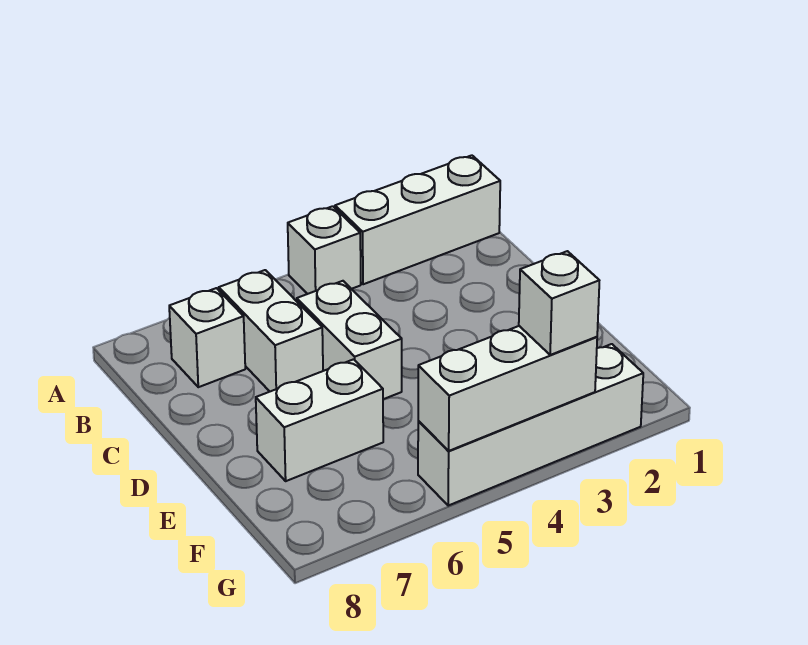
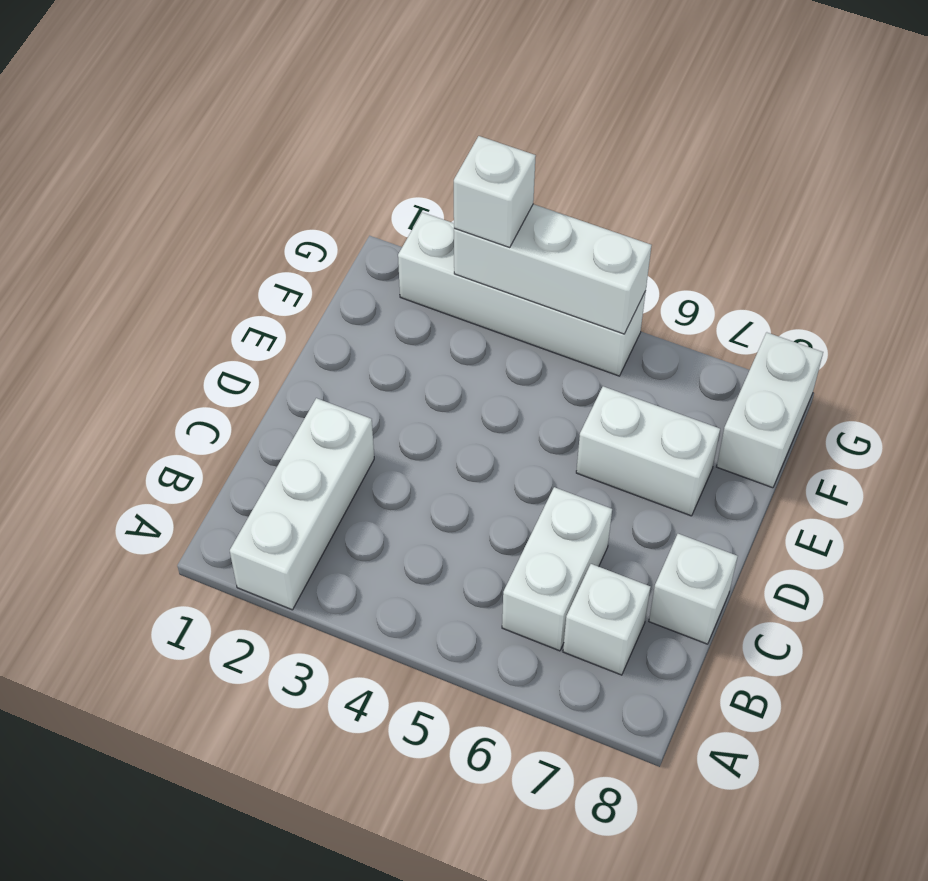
white 1x3 brick [335,155,500,284] -> white 1x3 brick turned to [230,398,374,610]
white 1x1 brick [288,206,361,294] -> white 1x1 brick moved to [649,534,738,644]
white 1x2 brick [297,281,402,399] -> white 1x2 brick moved to [717,332,823,488]

